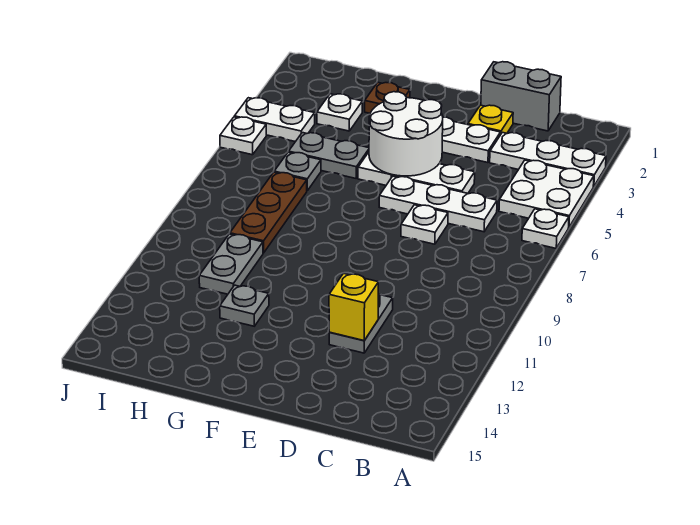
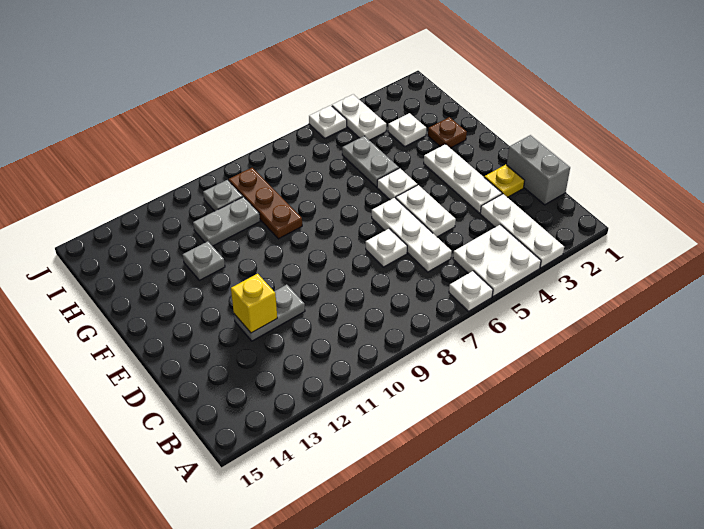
white 2x2 round brick [369,92,443,176] -> none
grey 1x1 plate [274,152,321,191] -> grey 1x1 plate moved to [203,180,243,211]
brown 1x3 plate [230,172,307,253] -> brown 1x3 plate turned to [228,168,302,239]

